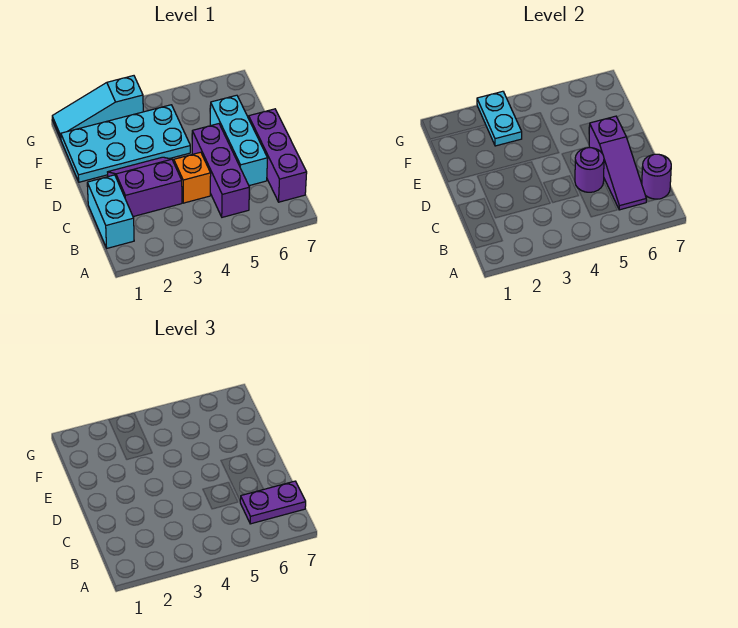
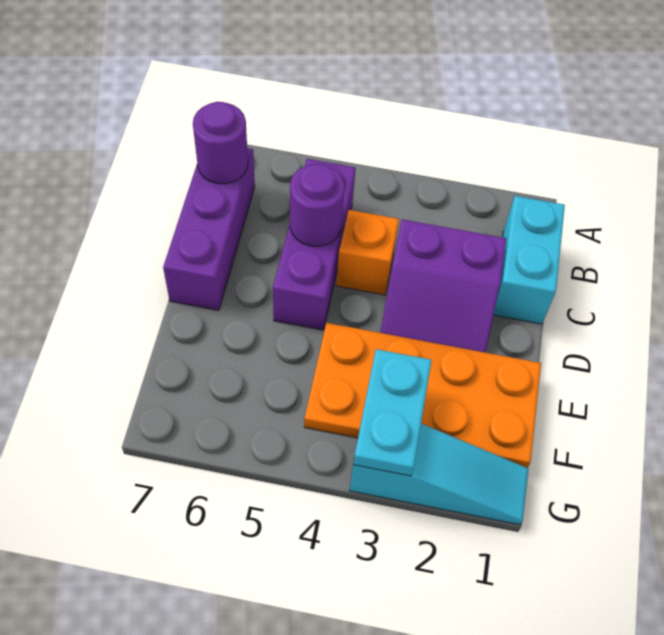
purple 1x3 slope [589,116,647,210] -> none
purple 1x2 plate [240,481,306,524] -> none
cyan 1x3 brick [210,95,268,186] -> none
cyan 2x4 plate [61,105,190,182] -> orange 2x4 plate [304,323,541,468]

